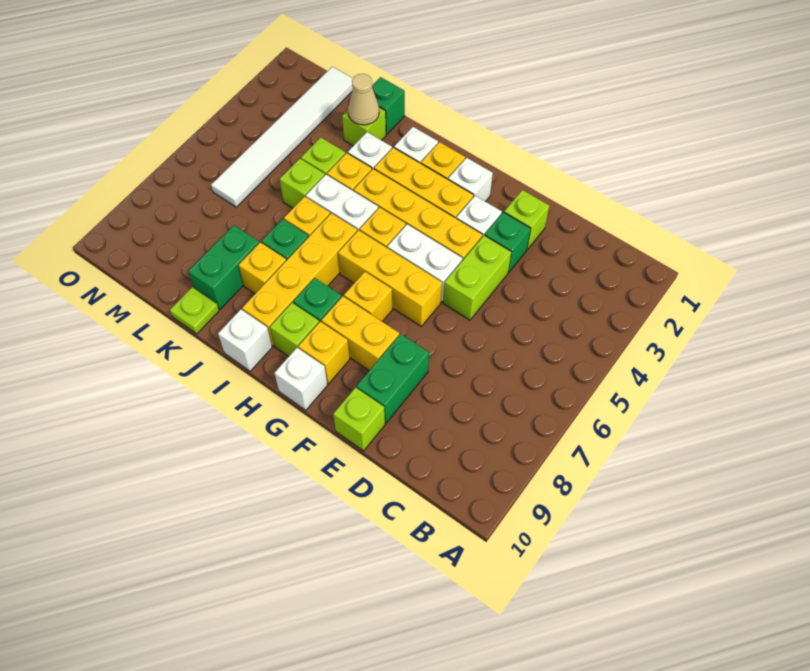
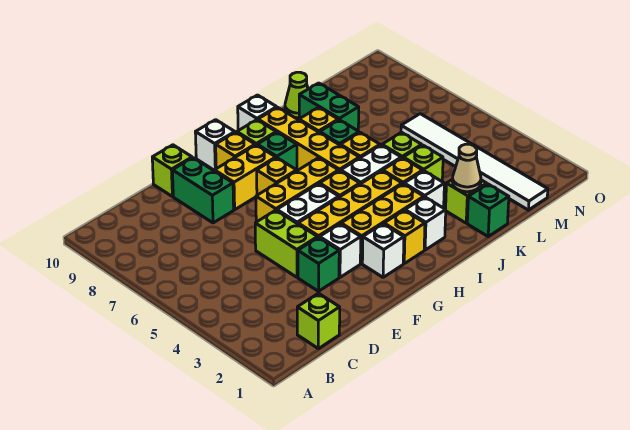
lime 1x1 brick [504,190,549,249] -> lime 1x1 brick moved to [297,293,340,349]
lime 1x1 plate [170,287,219,334] -> lime 1x1 cone [285,72,308,118]

